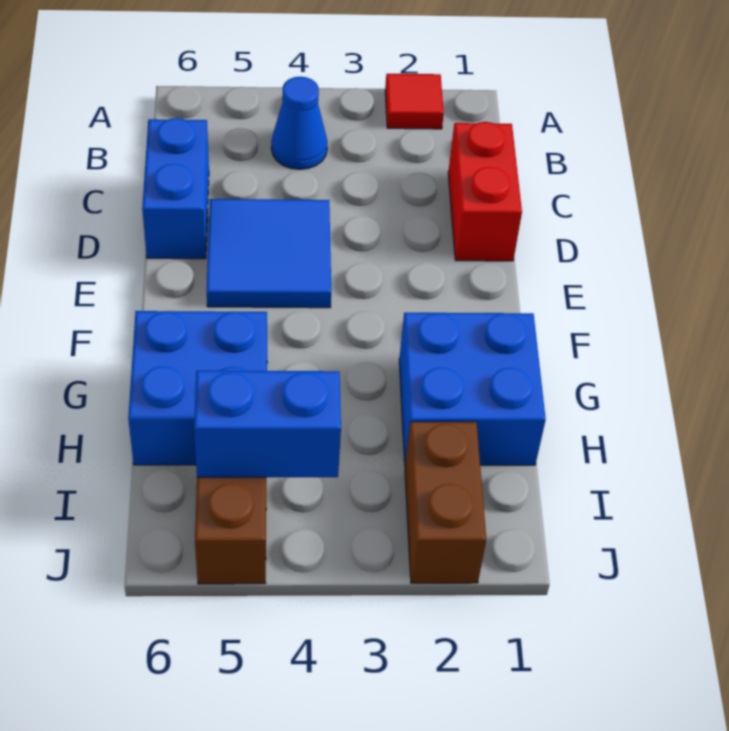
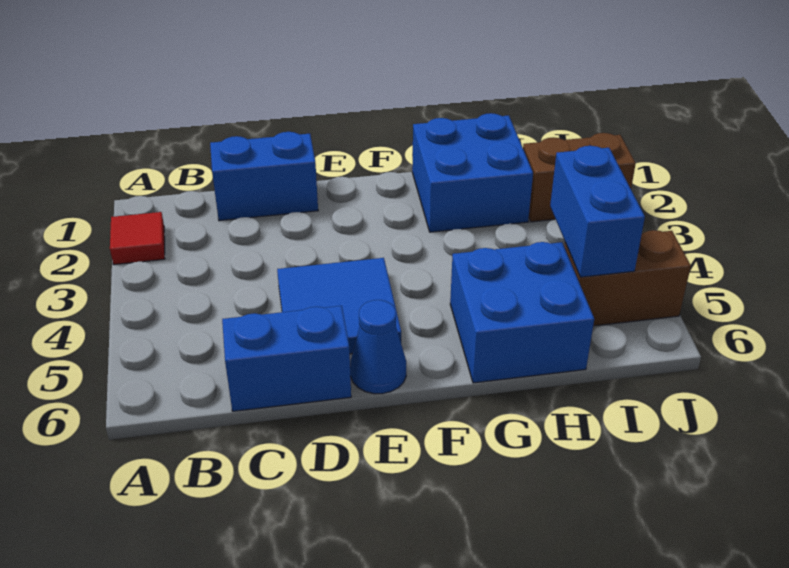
blue 1x1 cone [271,77,327,169] -> blue 1x1 cone moved to [350,300,406,394]
red 1x2 brick [448,122,522,261] -> blue 1x2 brick [210,132,318,221]

